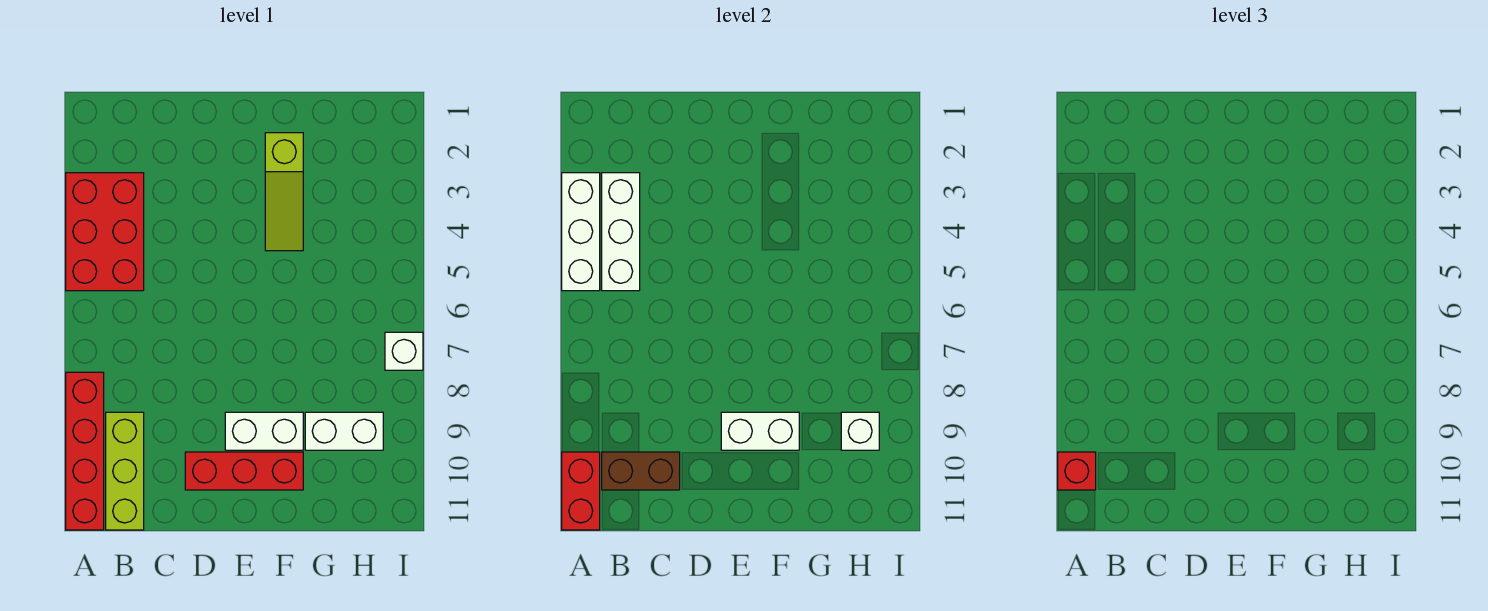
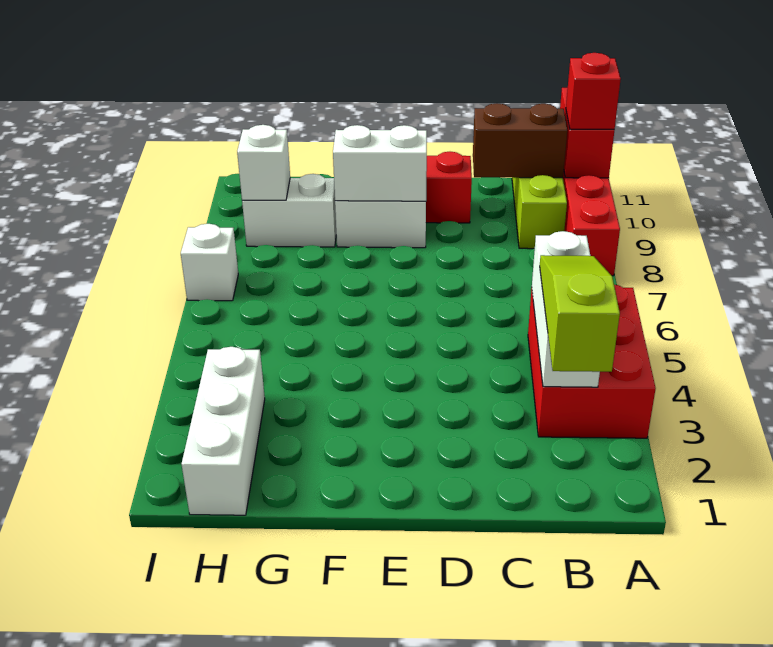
white 1x3 brick [562,173,600,291] -> white 1x3 brick moved to [181,347,265,515]
lime 1x3 slope [265,133,303,251] -> lime 1x3 slope moved to [540,255,620,372]

